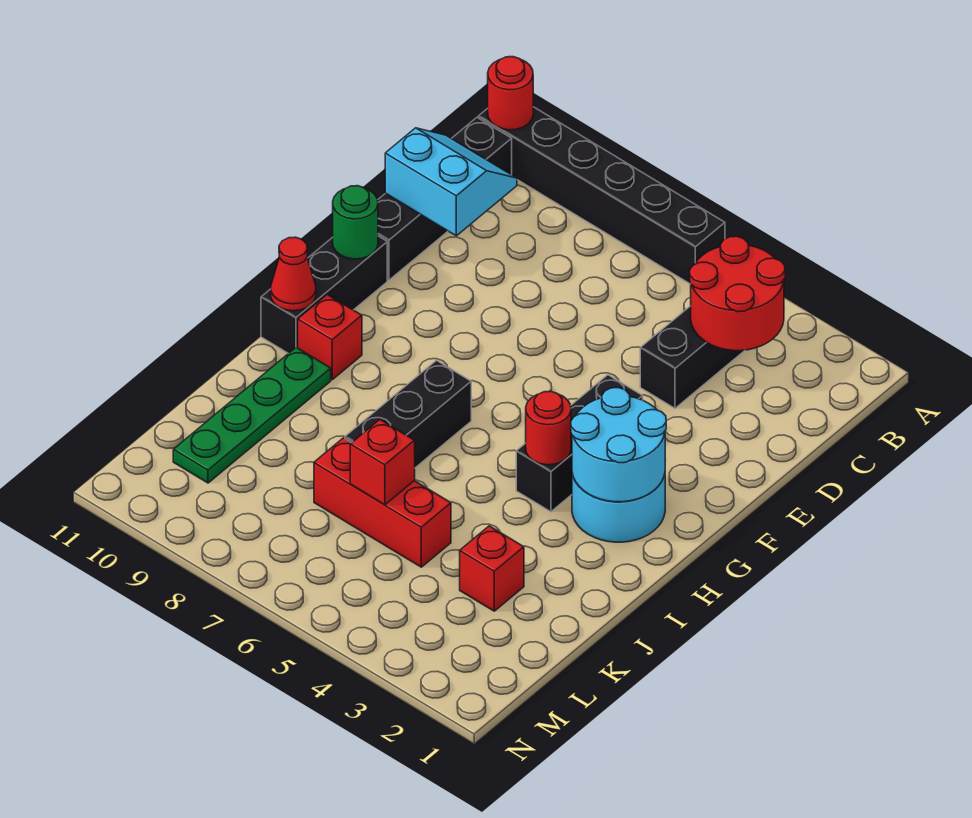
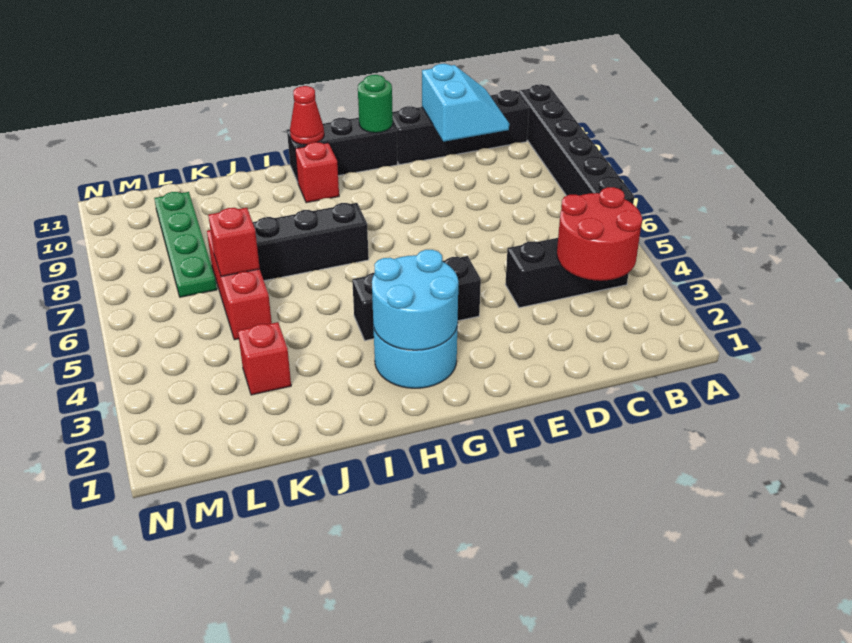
red 1x1 round brick [488,57,533,130] -> none
red 1x1 round brick [526,391,571,465] -> none
green 1x4 plate [173,347,331,483] -> green 1x4 plate turned to [154,192,217,297]

